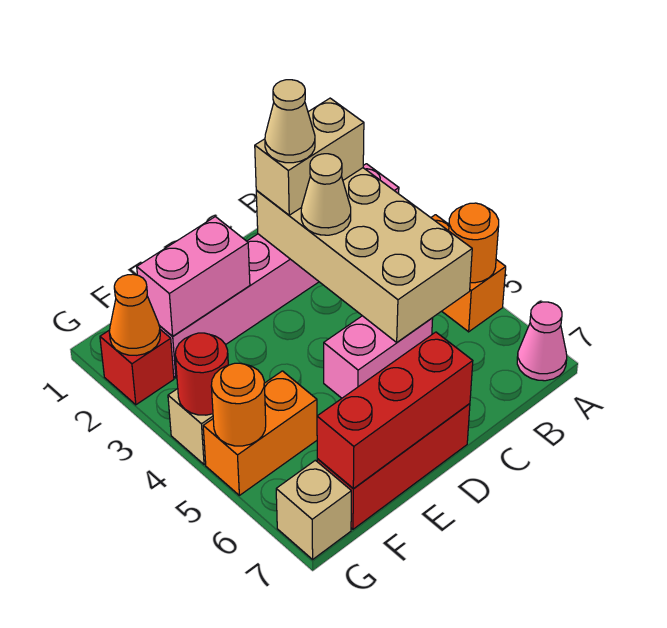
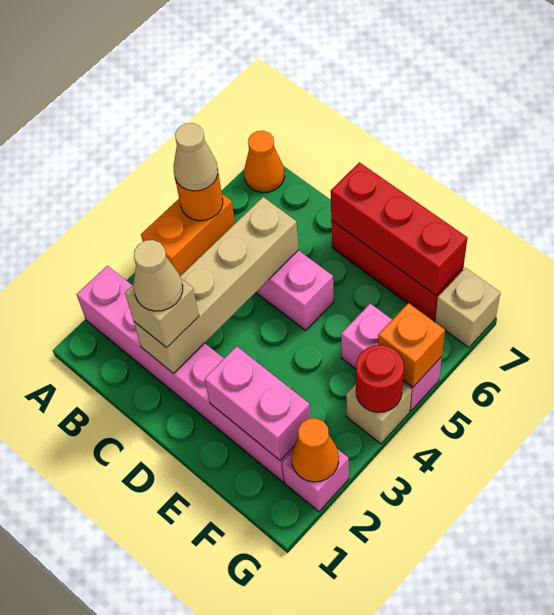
pink 1x1 cone [517,302,567,381] -> orange 1x1 cone [244,131,285,193]
tan 2x4 brick [256,168,472,342] -> tan 1x4 brick [134,197,298,374]
tan 1x2 brick [255,98,364,215] -> tan 1x1 brick [125,279,199,348]
tan 1x1 cone [301,154,351,235] -> tan 1x1 cone moved to [173,123,218,191]
orange 1x2 brick [203,371,317,495] -> pink 1x2 brick [341,303,442,411]
red 1x1 brick [100,330,174,405] -> pink 1x1 brick [282,449,349,512]
orange 1x1 round brick [211,363,266,446] -> orange 1x1 brick [378,303,445,387]

